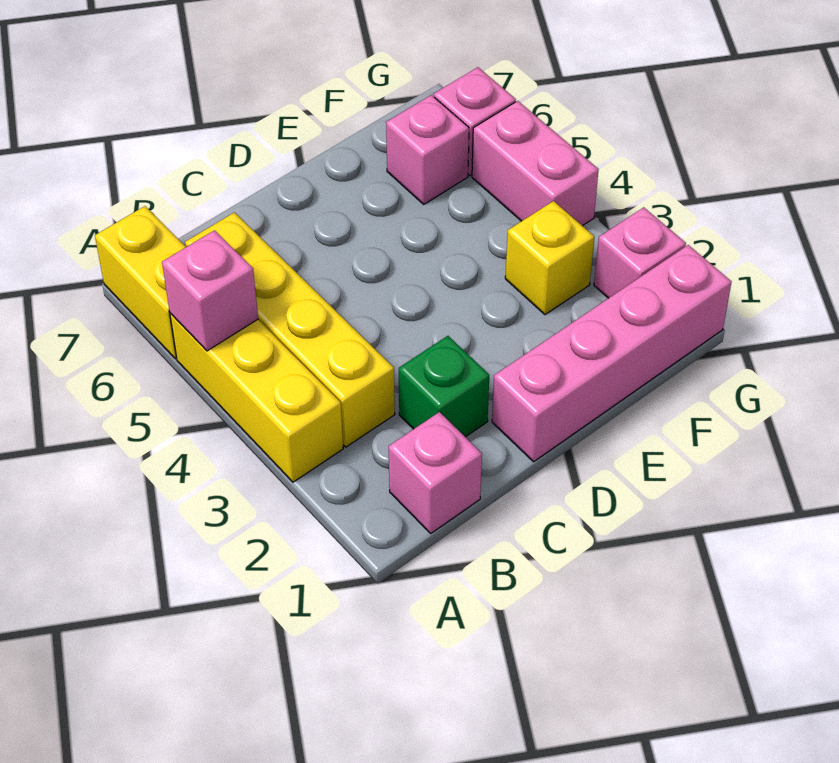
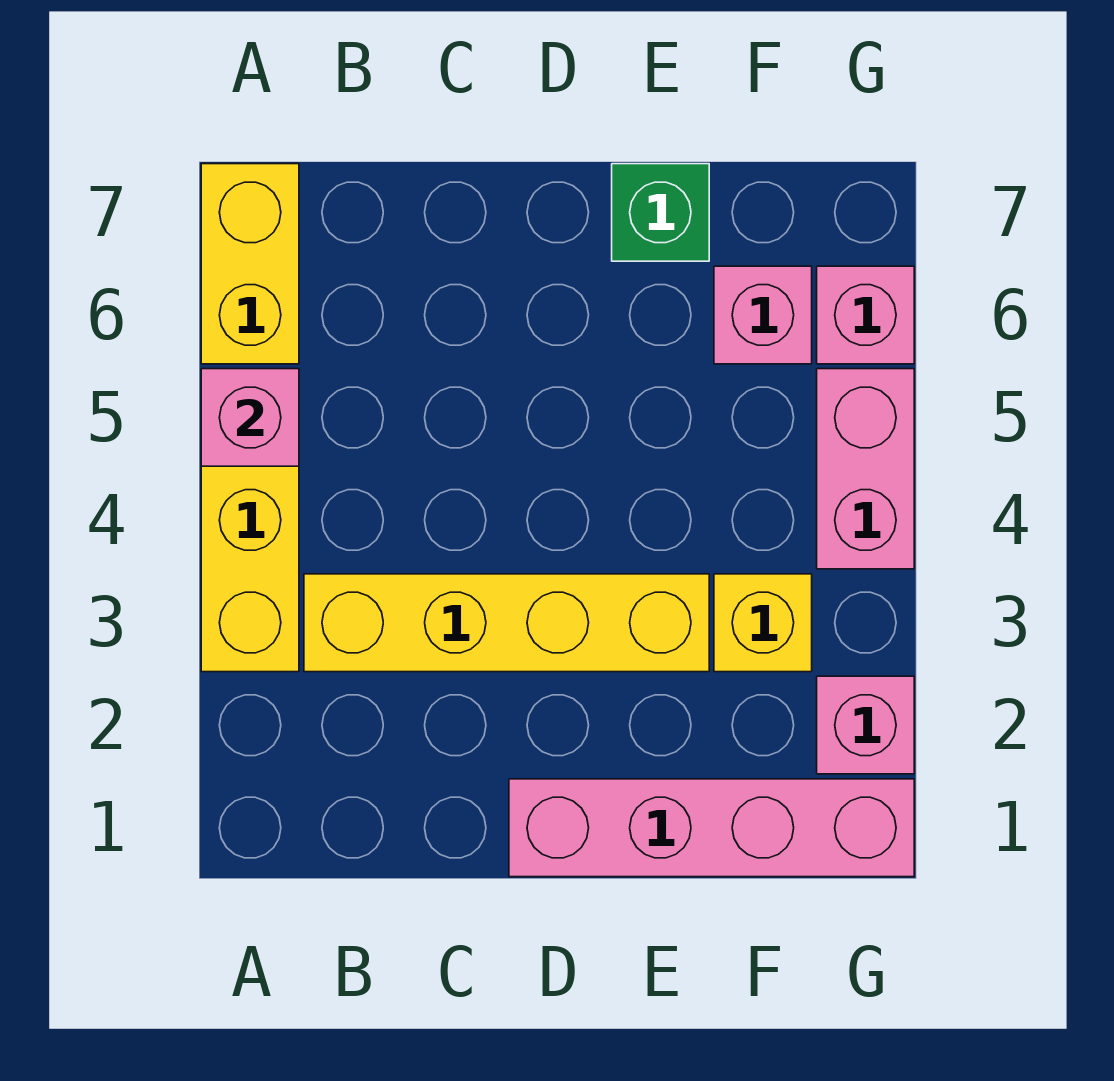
pink 1x1 brick [389,412,482,533] -> none
yellow 1x4 brick [185,212,395,447] -> yellow 1x4 brick turned to [304,574,709,672]
green 1x1 brick [399,336,489,437] -> green 1x1 brick moved to [612,164,709,261]

